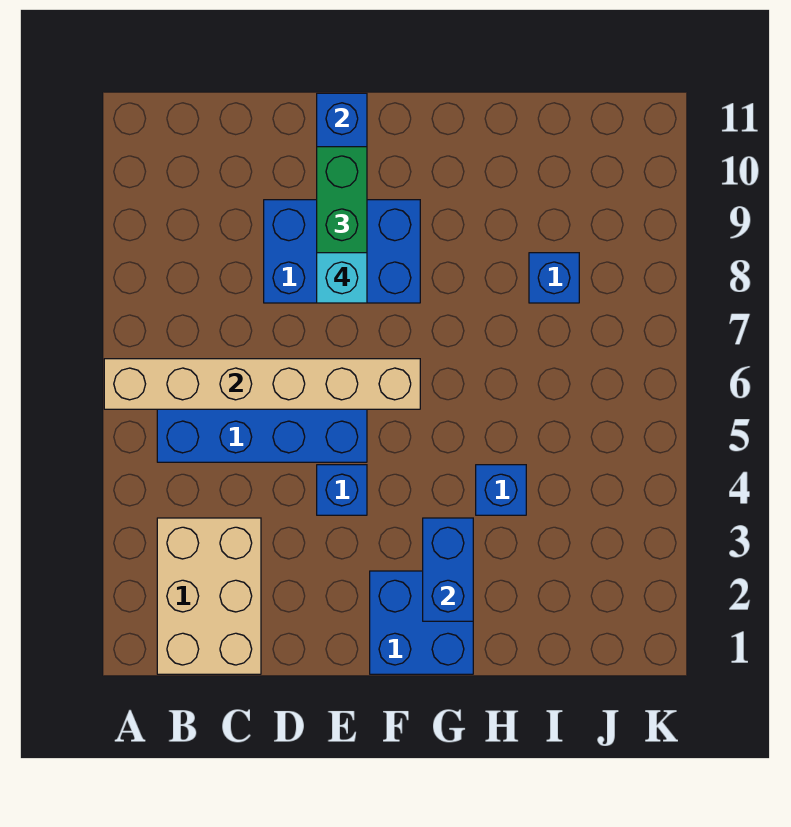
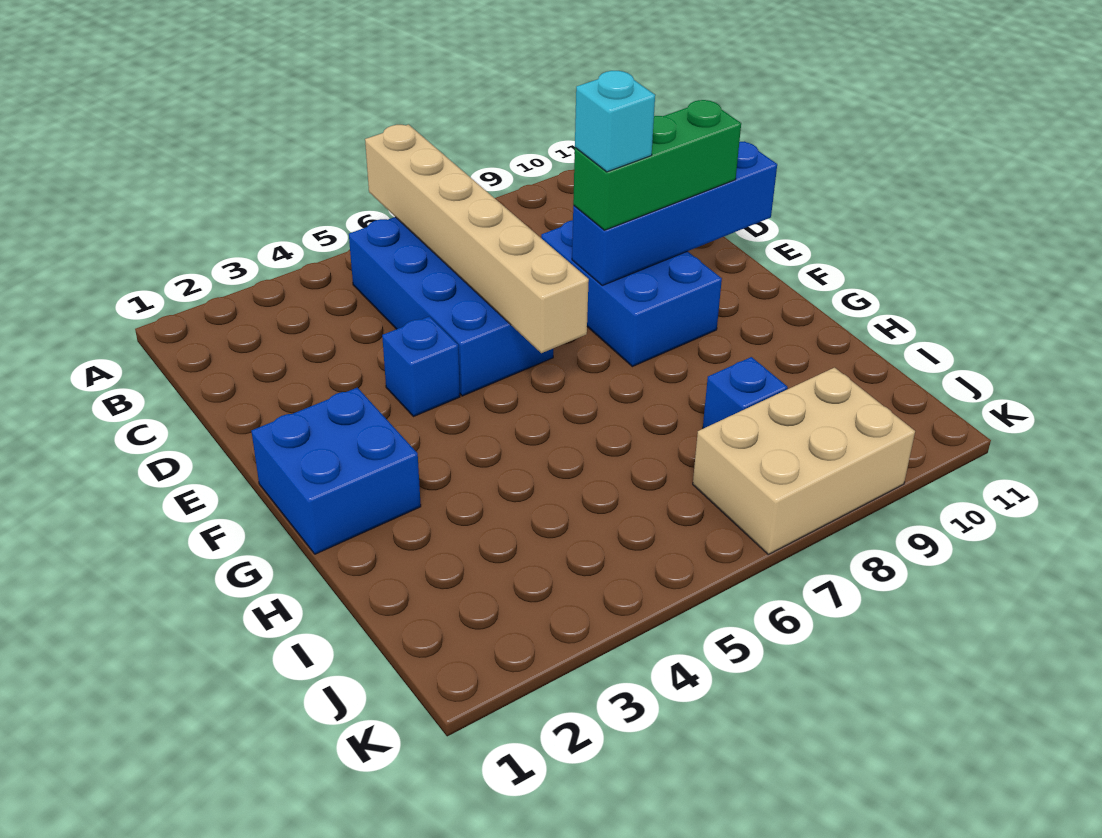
tan 2x3 brick [157,518,261,674] -> tan 2x3 brick moved to [693,368,915,554]
blue 1x2 brick [423,518,473,621] -> none
blue 1x1 brick [476,465,526,515] -> none

